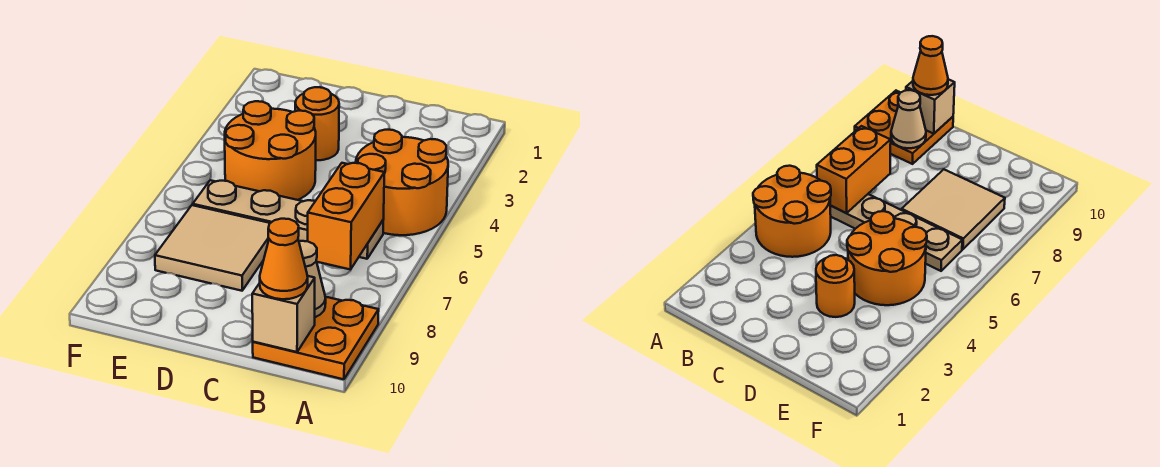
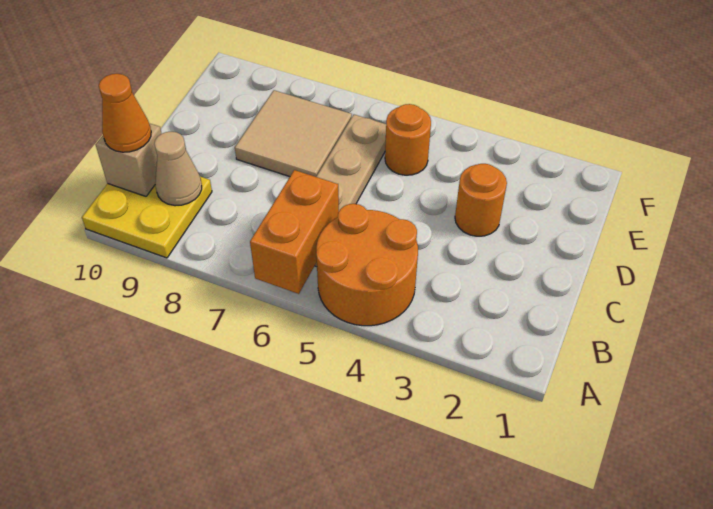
orange 2x2 plate [253,297,379,379] -> yellow 2x2 plate [82,177,212,258]
orange 1x2 brick [308,163,384,270] -> orange 1x2 brick turned to [250,170,339,294]
orange 2x2 round brick [225,101,316,200] -> orange 1x1 round brick [385,104,431,175]

